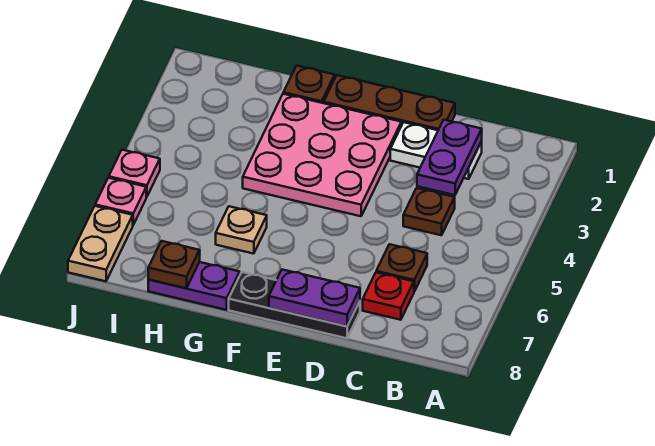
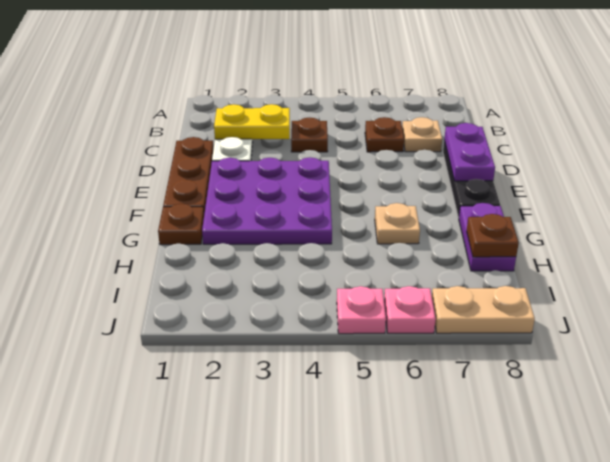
purple 1x2 plate [417,120,482,195] -> yellow 1x2 plate [214,104,290,139]
red 1x1 plate [363,273,414,320] -> tan 1x1 plate [402,117,442,152]
pink 3x3 plate [243,94,401,216] -> purple 3x3 plate [202,157,332,244]

